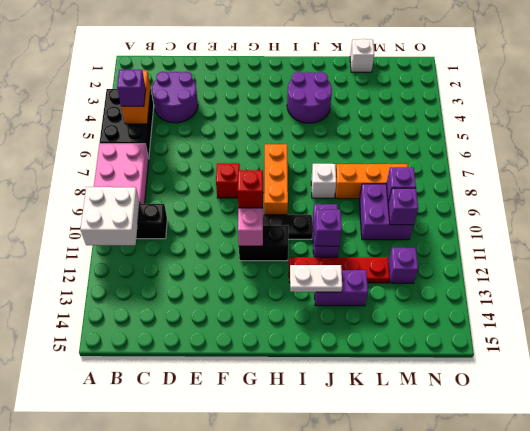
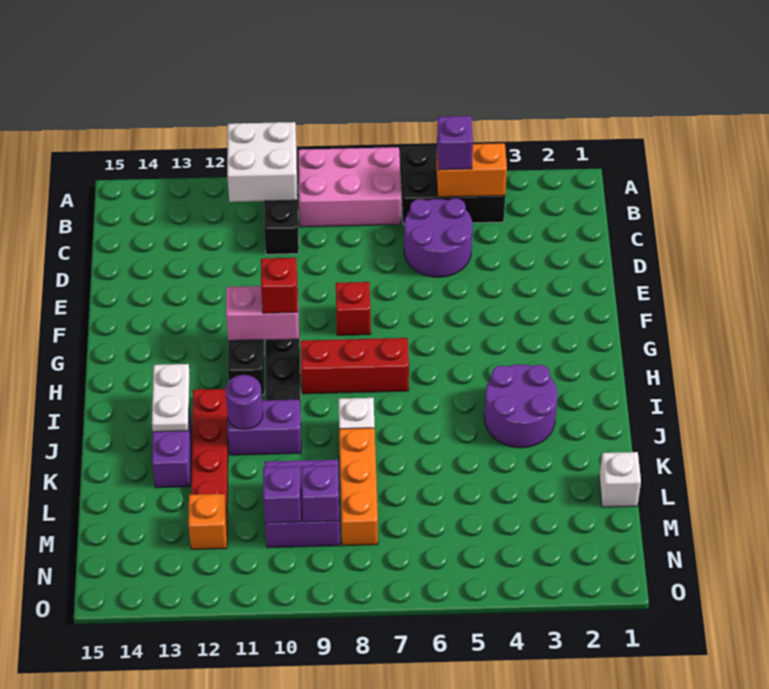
purple 2x2 round brick [152,72,198,123] -> purple 2x2 round brick moved to [404,198,473,277]
orange 1x3 brick [264,144,288,215] -> red 1x3 brick [301,338,409,394]
purple 1x1 brick [315,209,342,246] -> purple 1x1 round brick [225,375,263,429]
purple 1x1 brick [388,248,418,283] -> orange 1x1 brick [188,494,227,549]

